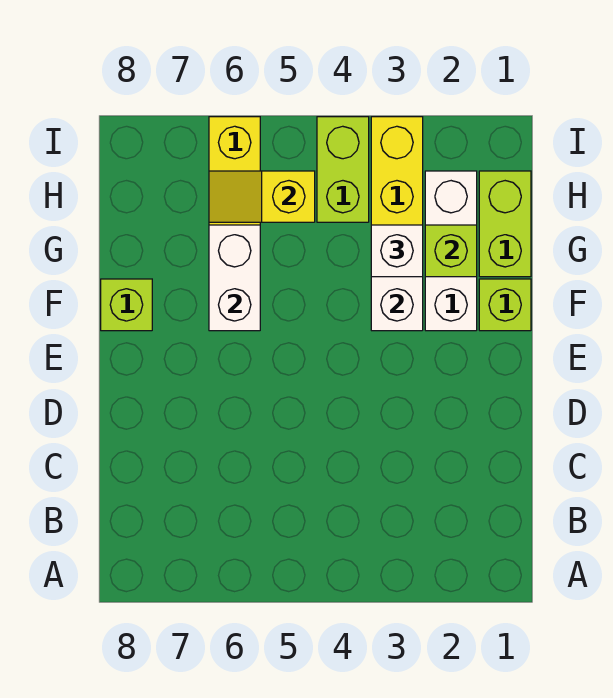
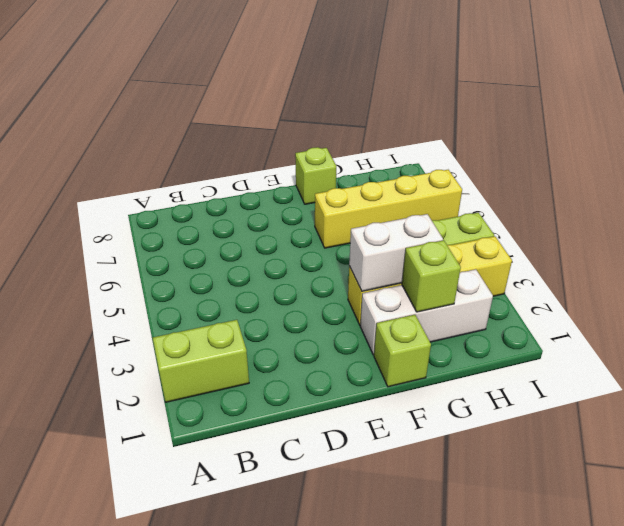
white 1x2 brick [209,225,260,331] -> none
lime 1x2 brick [479,171,531,277] -> lime 1x2 brick moved to [153,320,249,402]
white 1x1 brick [371,225,423,277] -> none
yellow 1x2 slope [209,171,315,222] -> none

